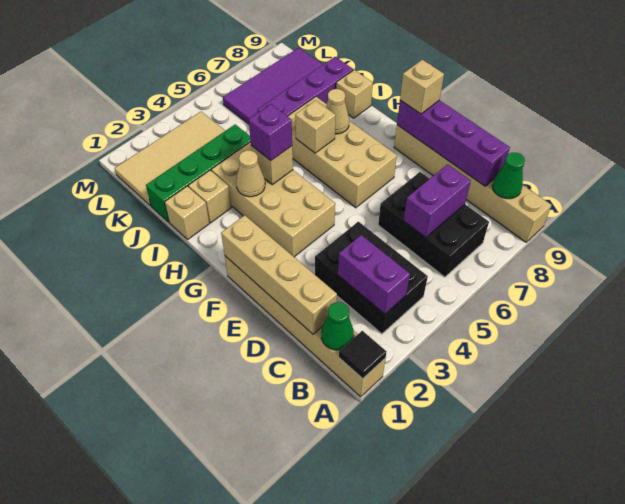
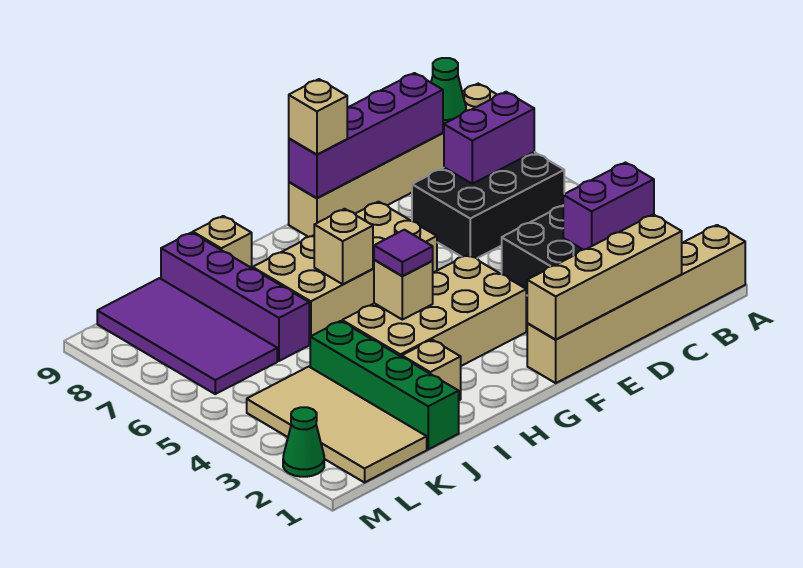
black 1x1 tile [339,331,387,379] -> none
green 1x1 cone [321,302,354,350] -> green 1x1 cone moved to [283,407,324,477]
purple 1x2 brick [403,164,471,238] -> purple 1x2 brick turned to [444,92,534,184]
tan 1x1 cone [236,150,265,197] -> none
purple 1x1 brick [249,104,292,161] -> purple 1x1 tile [374,230,433,276]
tan 1x1 cone [326,89,349,134] -> none
tan 1x1 brick [165,186,209,239] -> none

